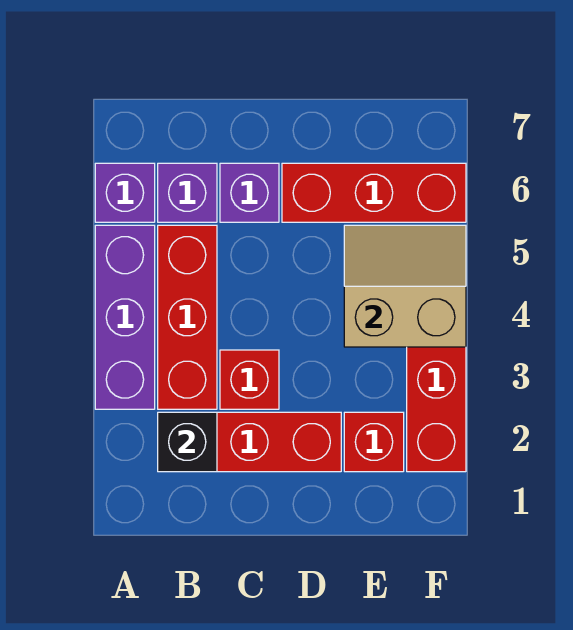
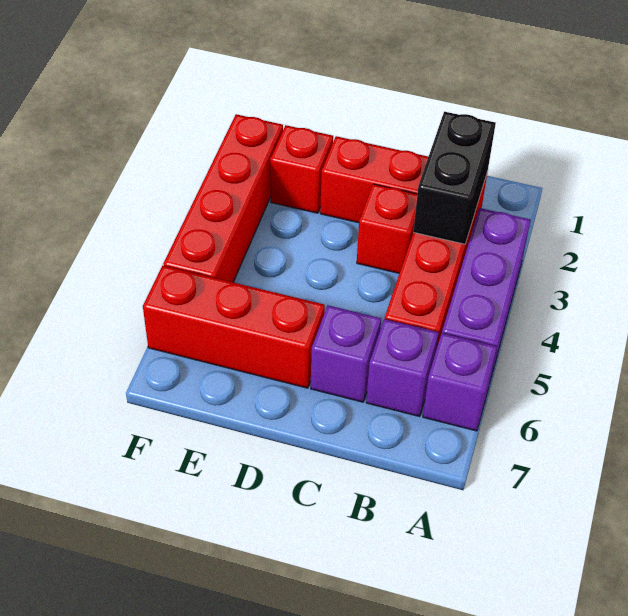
black 1x1 brick [158,412,217,472] -> black 1x2 brick [413,112,496,244]
tan 2x2 slope [344,225,466,347] -> none

